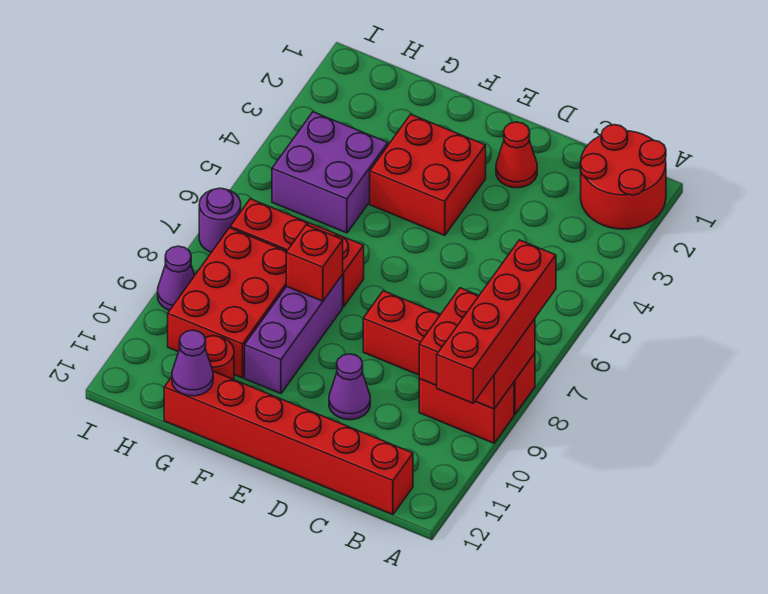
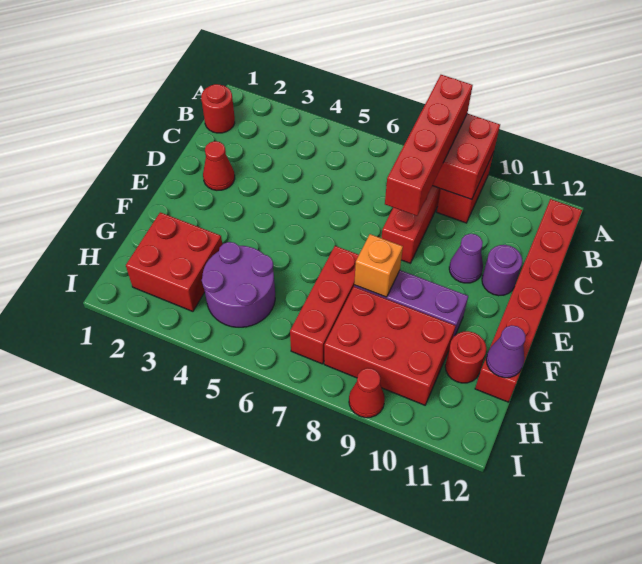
red 2x2 round brick [580,125,666,229] -> red 1x1 round brick [201,84,235,133]
red 1x4 brick [436,240,556,403] -> red 1x4 brick turned to [385,75,473,216]
red 2x2 brick [370,114,486,236] -> red 2x2 brick moved to [126,212,222,311]
red 1x1 brick [286,225,343,301] -> orange 1x1 brick [354,234,403,297]
purple 2x2 brick [272,112,388,233] -> purple 2x2 round brick [202,242,275,327]
purple 1x1 round brick [199,188,241,252] -> purple 1x1 round brick moved to [482,245,522,296]
purple 1x1 cone [158,246,195,310] -> red 1x1 cone [349,368,385,418]

